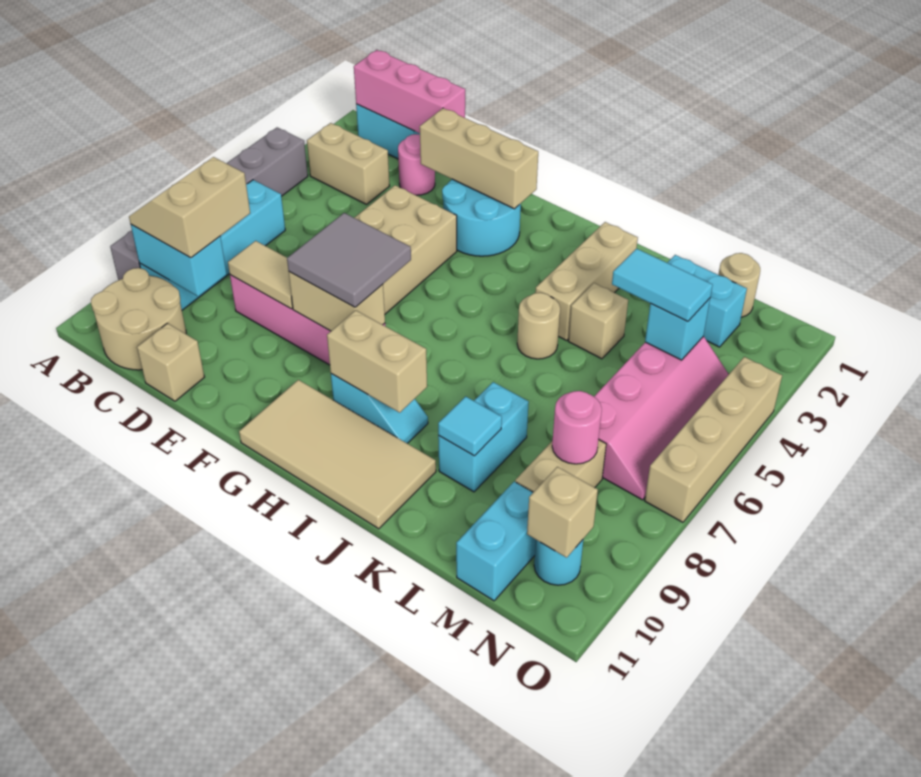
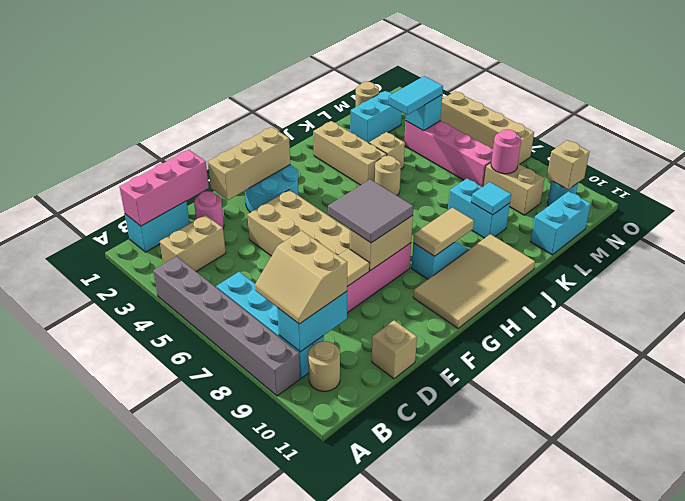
tan 2x2 round brick [91,268,186,370] -> tan 1x1 round brick [308,341,340,391]
tan 1x2 brick [327,310,427,413] -> tan 1x2 tile [413,208,474,256]
cyan 1x2 brick [456,482,536,601] -> cyan 1x2 brick turned to [530,191,591,255]

